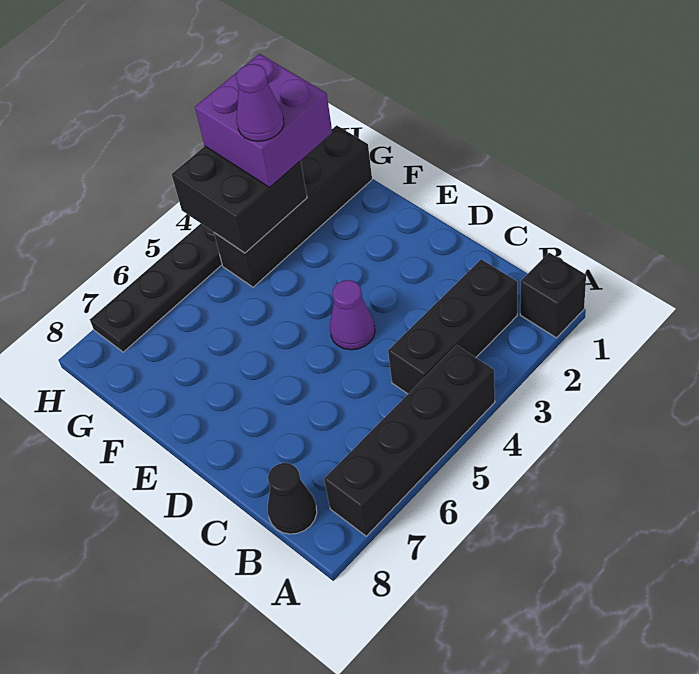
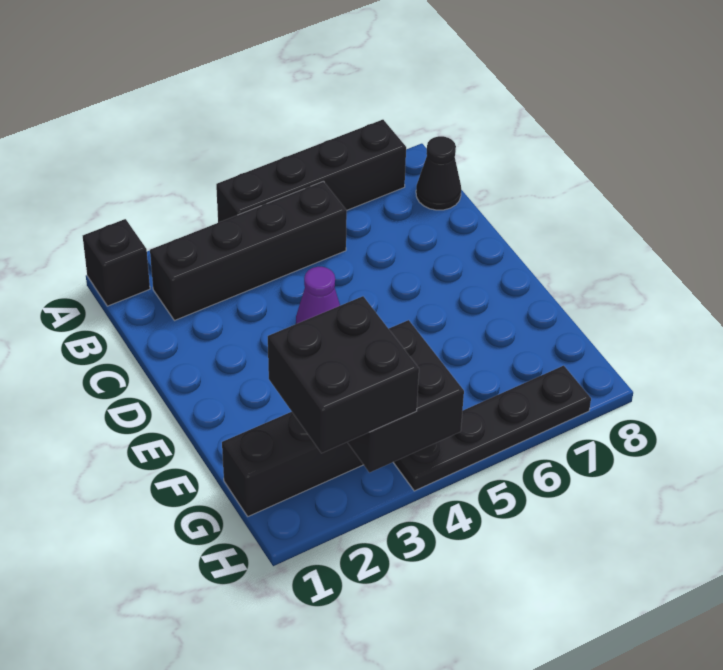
black 1x3 brick [388,259,517,394] -> black 1x4 brick [150,181,347,321]
purple 2x2 brick [195,54,332,187] -> black 2x2 brick [268,296,419,453]
purple 1x1 cone [236,64,284,141] -> none

